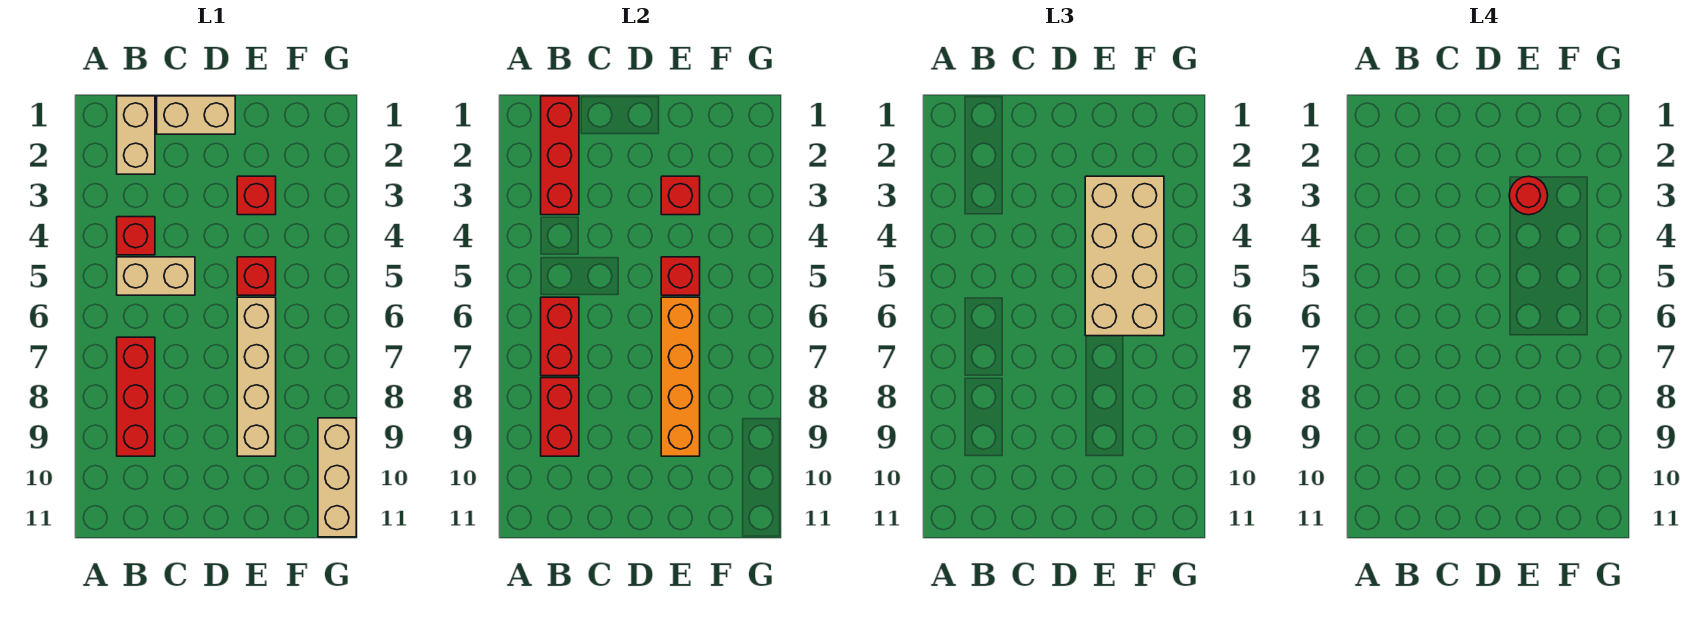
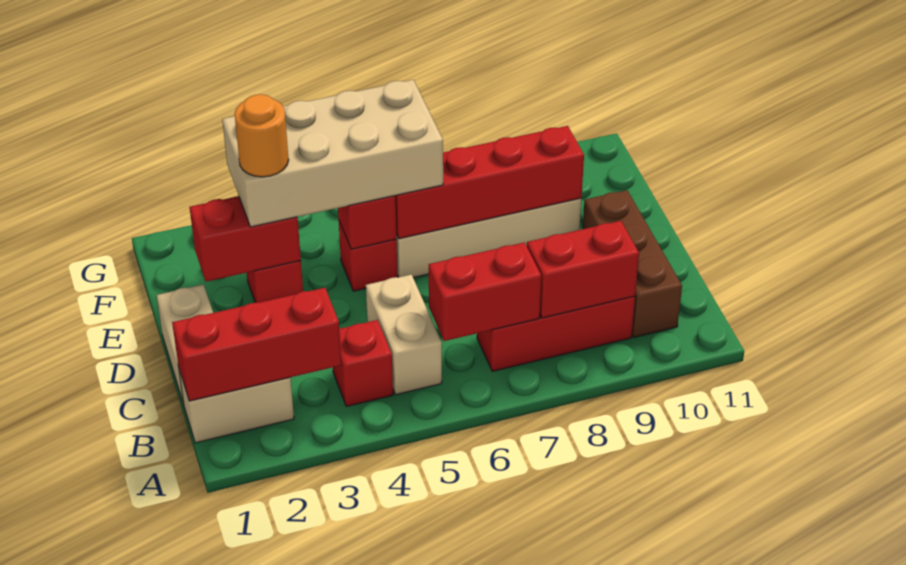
none -> brown 1x3 brick [583,190,682,337]
red 1x1 brick [661,176,700,215] -> red 1x2 brick [190,196,301,282]
red 1x1 round brick [1509,176,1548,215] -> orange 1x1 round brick [235,94,289,177]
orange 1x4 brick [661,297,700,456] -> red 1x4 brick [395,126,584,239]
tan 1x3 brick [318,418,356,537] -> none

